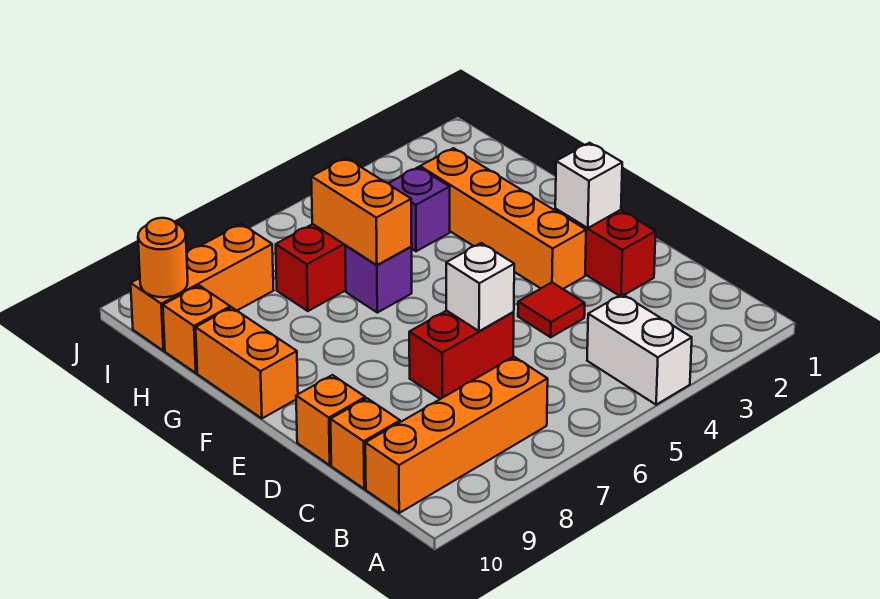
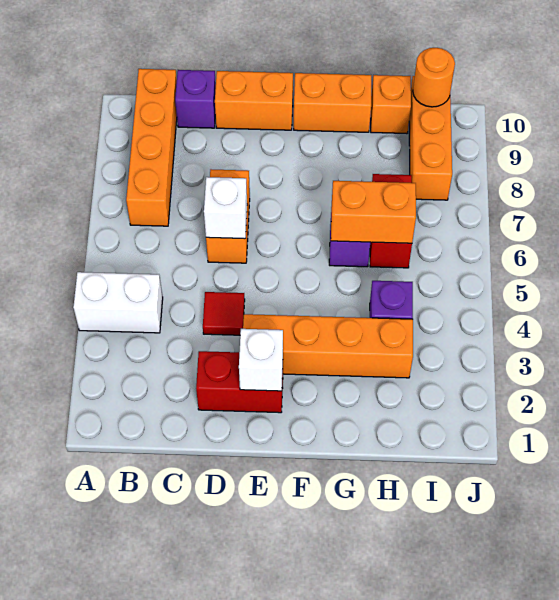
orange 1x1 brick [331,398,400,489] -> purple 1x1 brick [175,70,216,128]
red 1x2 brick [409,311,514,399] -> orange 1x2 brick [206,169,250,263]
orange 1x1 brick [296,375,365,465] -> orange 1x2 brick [215,71,293,130]

